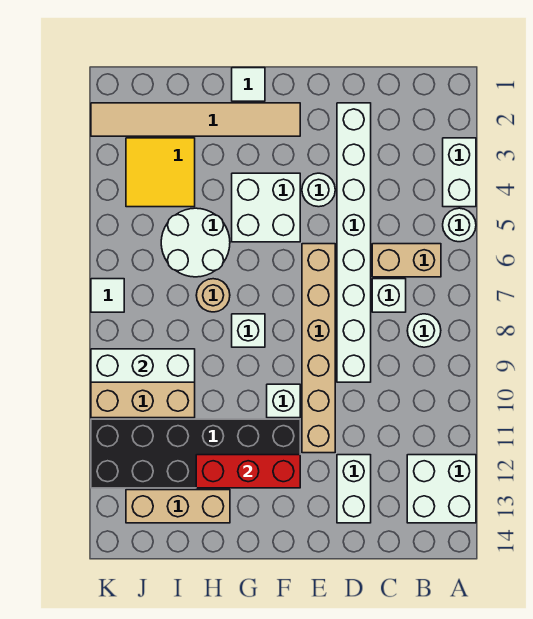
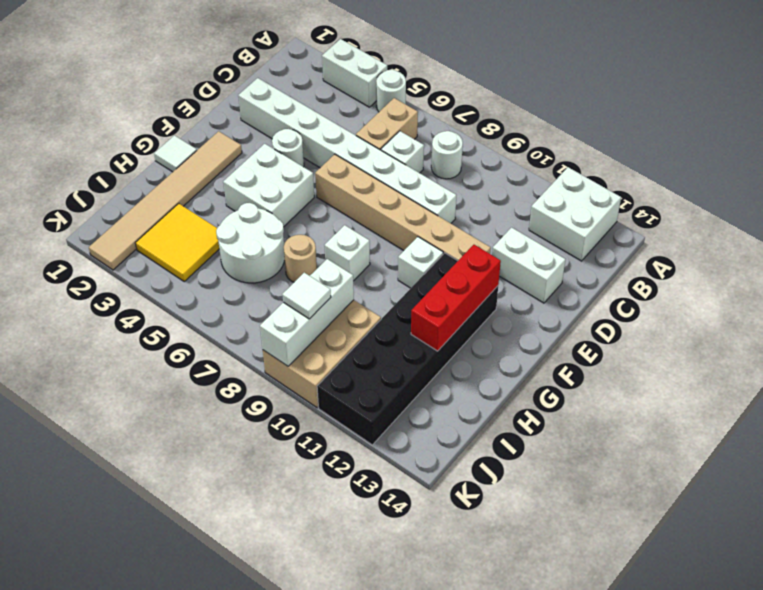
tan 1x3 brick [126,490,230,523] -> none
white 1x1 tile [91,279,124,312] -> white 1x1 tile moved to [282,273,331,319]

